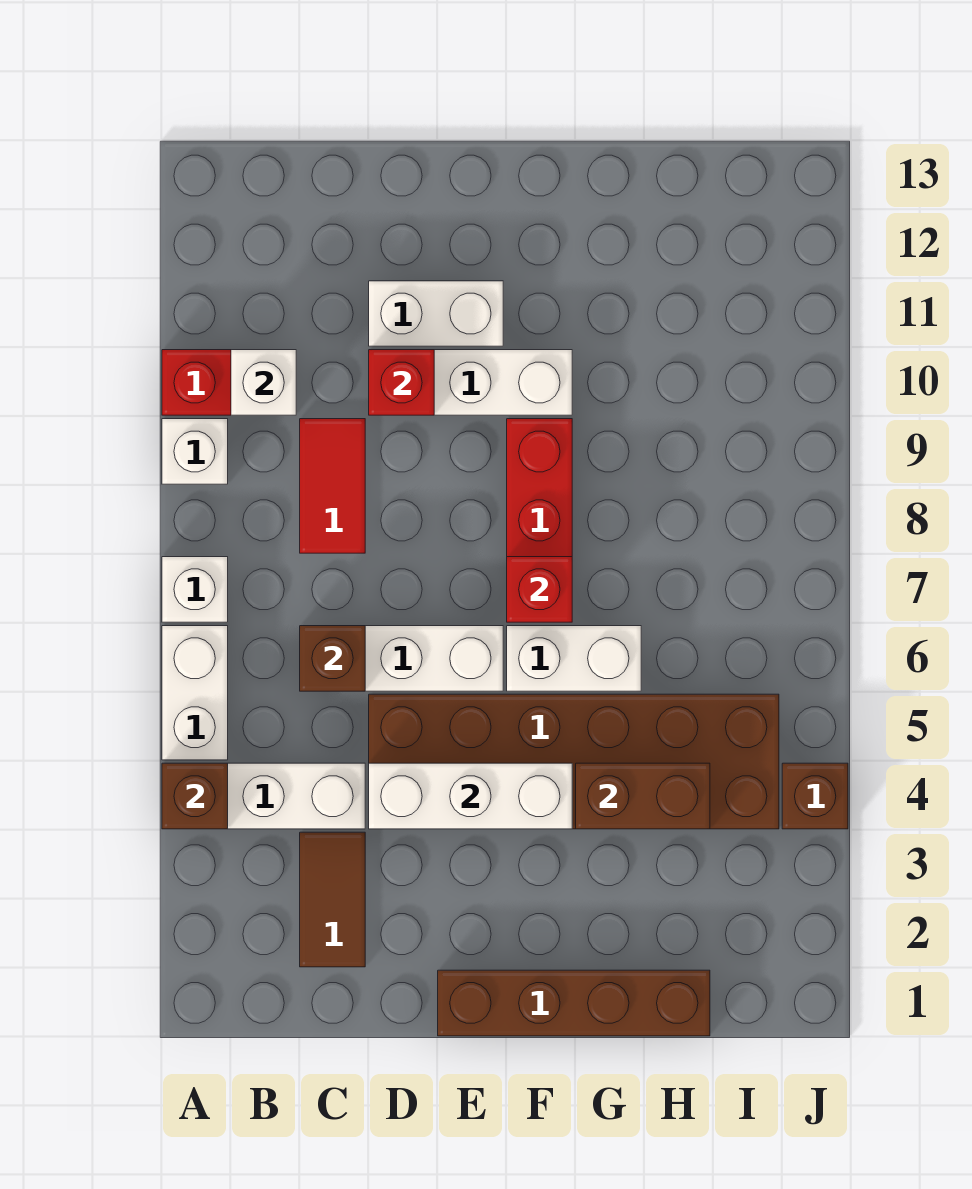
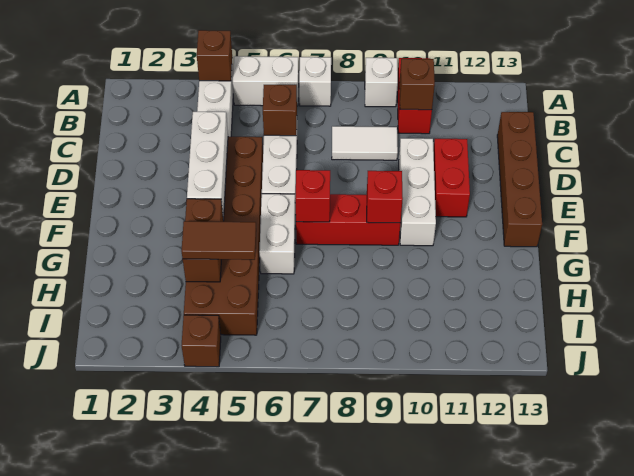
white 1x1 brick [231,350,296,415] -> brown 1x1 brick [399,59,435,110]
brown 1x2 tile [300,832,365,967] -> brown 1x2 tile moved to [181,221,256,260]
red 1x2 tile [300,419,365,553] -> white 1x2 tile [332,126,398,160]
red 1x1 brick [369,350,434,415] -> red 1x1 brick moved to [367,171,403,223]
white 1x2 brick [369,281,503,346] -> red 1x2 brick [433,139,470,217]
brown 1x4 brick [438,970,710,1036] -> brown 1x4 brick moved to [497,112,542,247]

